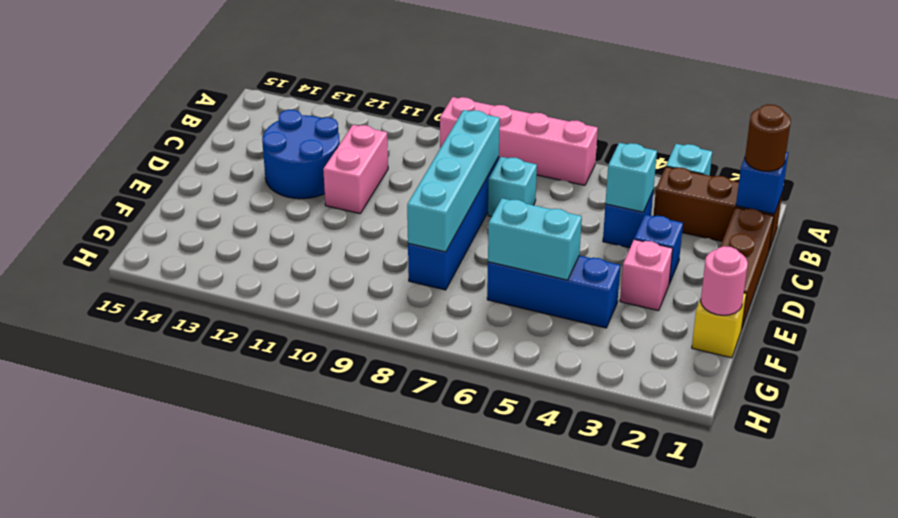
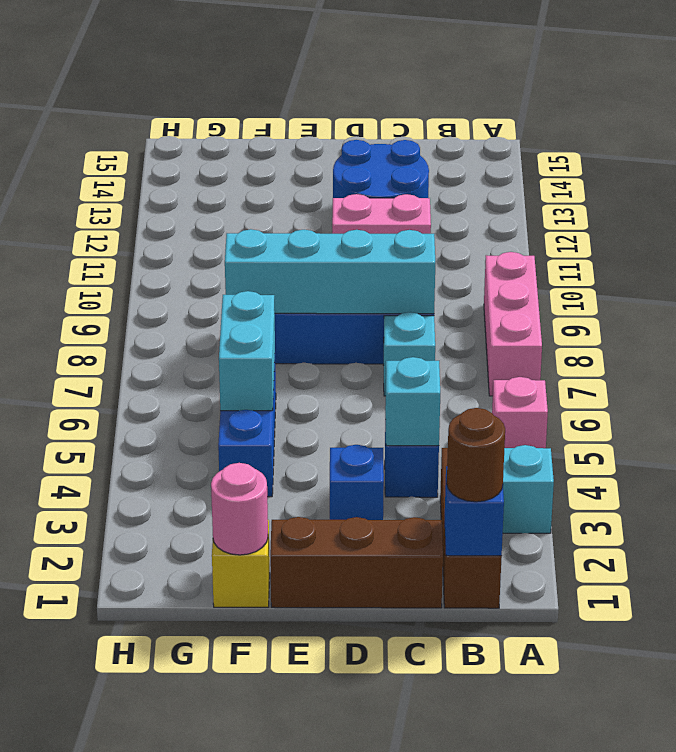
pink 1x4 brick [440,97,598,185] -> pink 1x3 brick [484,252,542,396]
pink 1x1 brick [620,239,673,311] -> pink 1x1 brick moved to [492,377,548,448]

